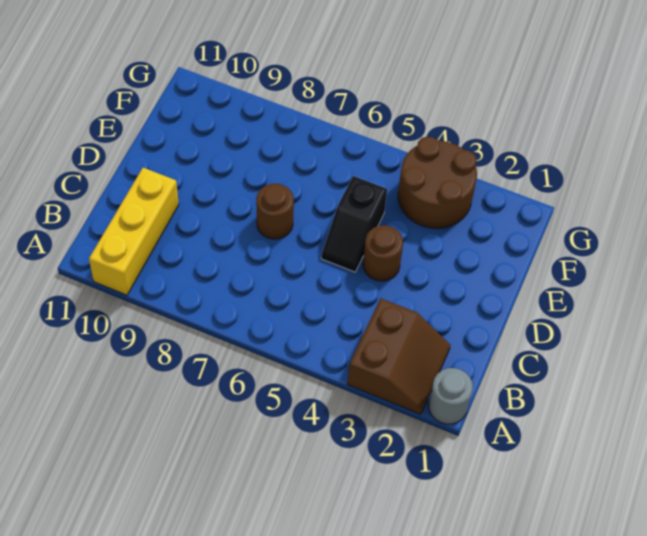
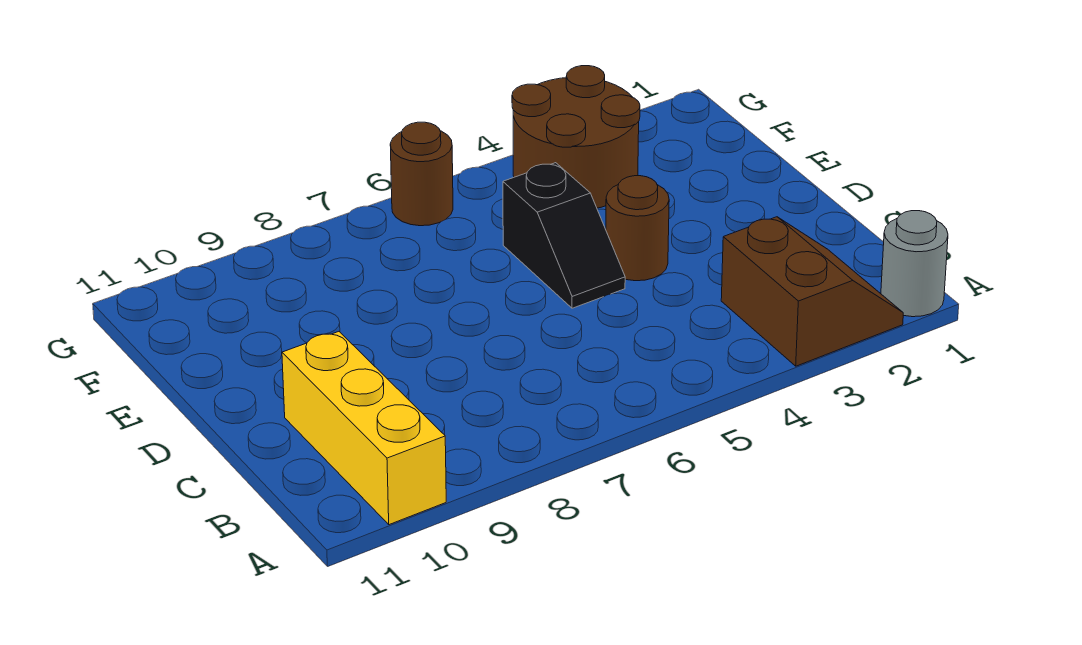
brown 1x1 round brick [256,184,294,239] -> brown 1x1 round brick moved to [390,122,453,226]

